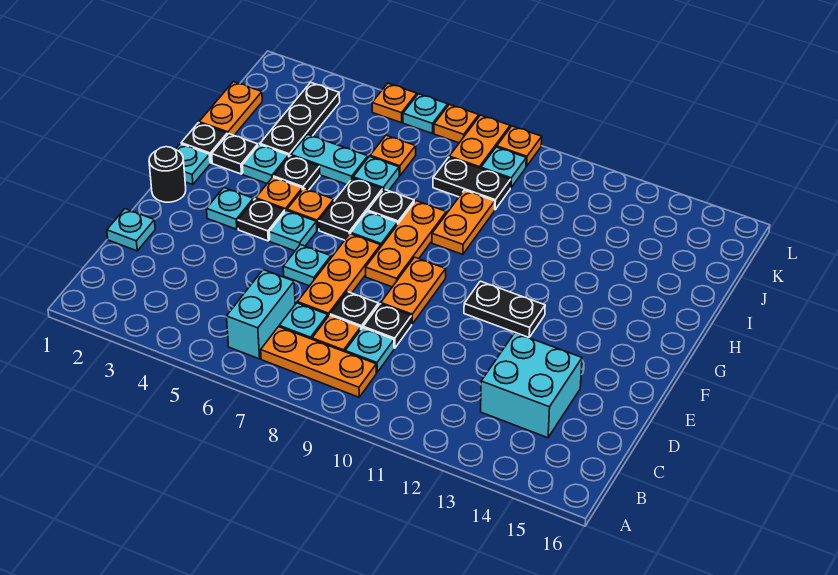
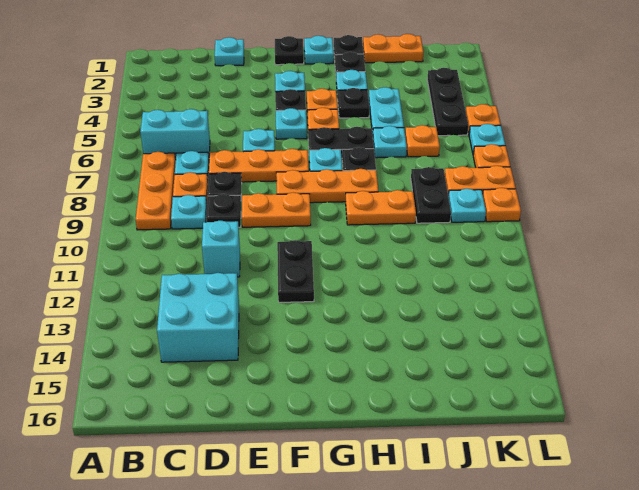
none -> cyan 1x1 brick [202,221,240,277]
black 1x1 round brick [149,147,186,202] -> black 1x1 plate [275,36,304,65]
black 1x3 plate [260,82,340,156] -> black 1x3 plate turned to [427,68,468,136]

